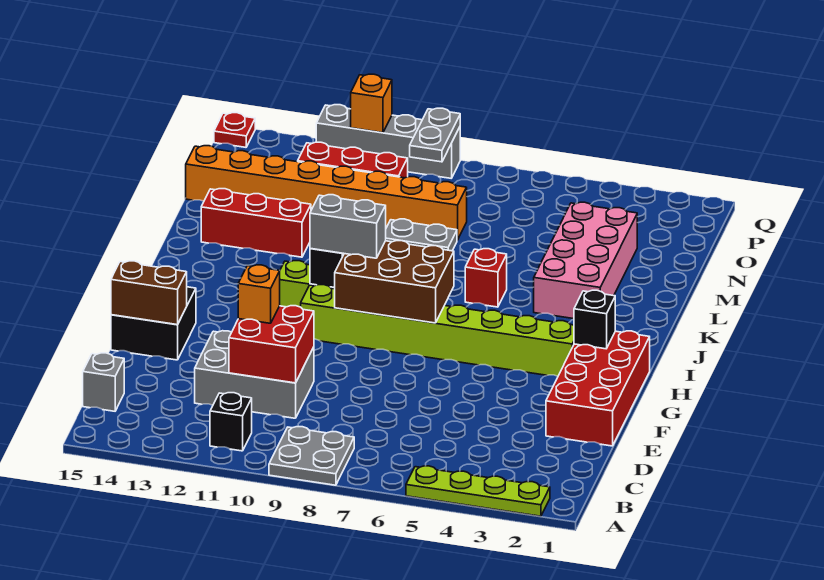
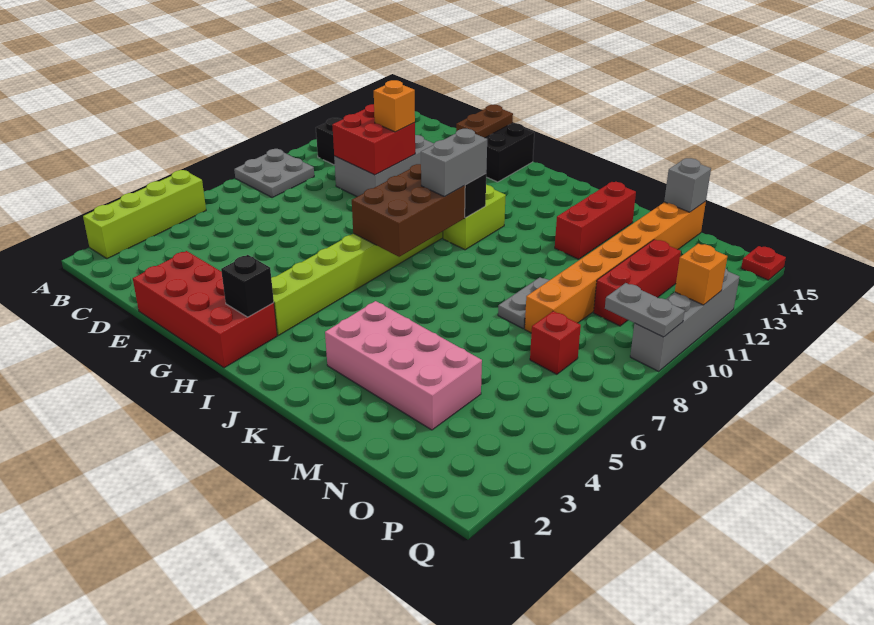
lime 1x4 plate [406,466,550,516] -> lime 1x4 brick [83,170,206,259]
grey 1x1 brick [83,353,124,411] -> grey 1x1 brick moved to [664,158,711,212]
brown 1x2 brick [111,261,187,325] -> brown 1x2 plate [456,105,513,138]
red 1x1 brick [465,249,507,307] -> red 1x1 brick moved to [530,311,581,374]

